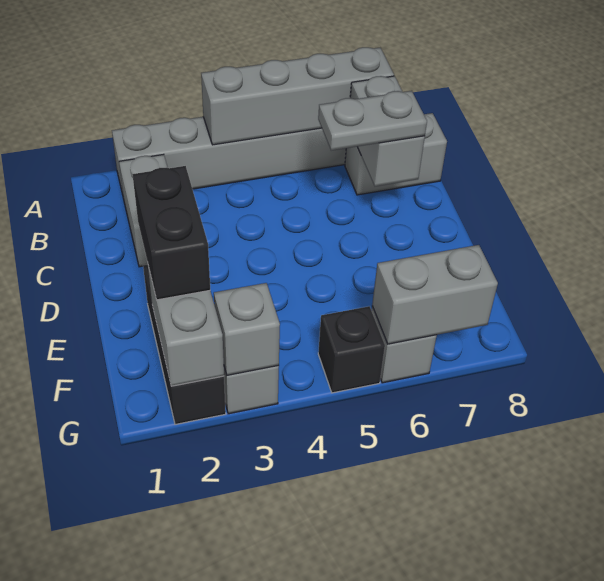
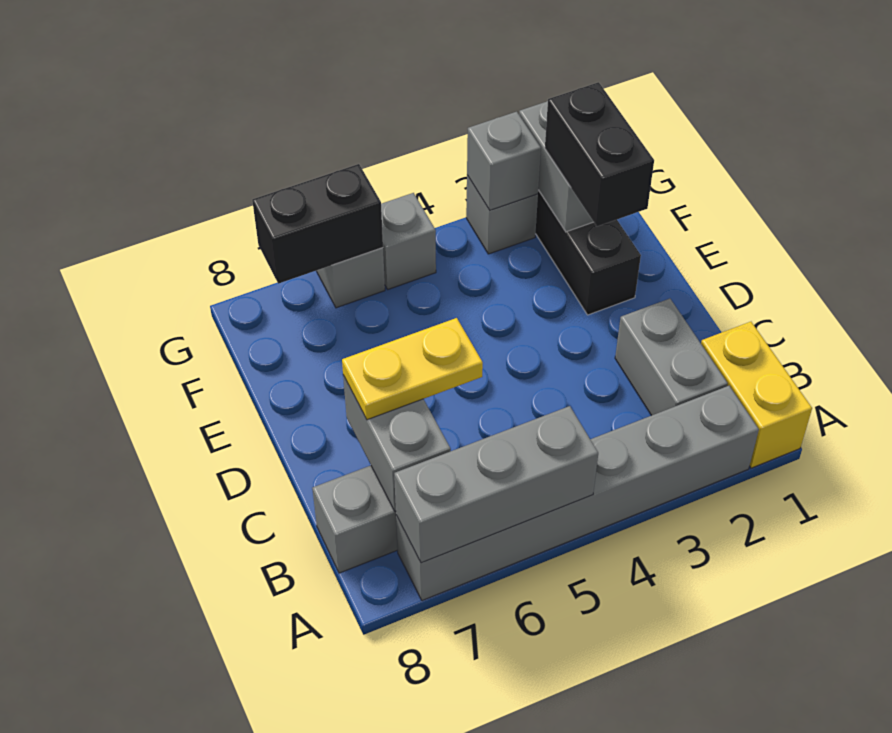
none -> yellow 1x2 brick [701,322,812,468]
grey 1x4 brick [201,47,394,145] -> grey 1x3 brick [394,406,598,563]
grey 1x2 plate [318,91,427,151] -> yellow 1x2 plate [342,318,483,420]
black 1x1 brick [318,306,385,393] -> grey 1x1 brick [381,193,436,289]
grey 1x2 brick [372,245,498,344] -> black 1x2 brick [252,164,383,284]

